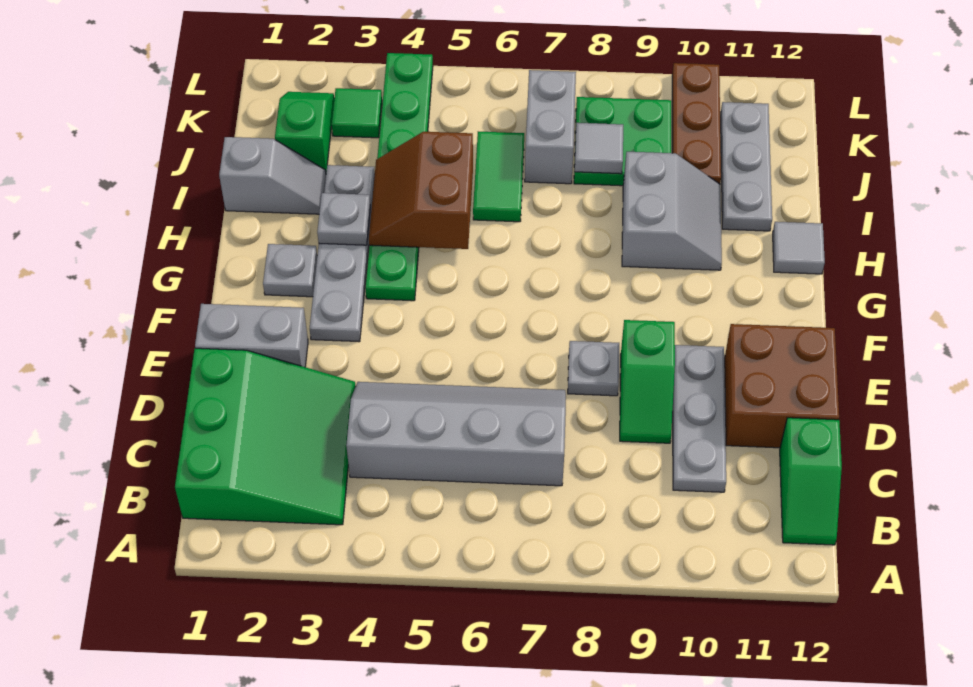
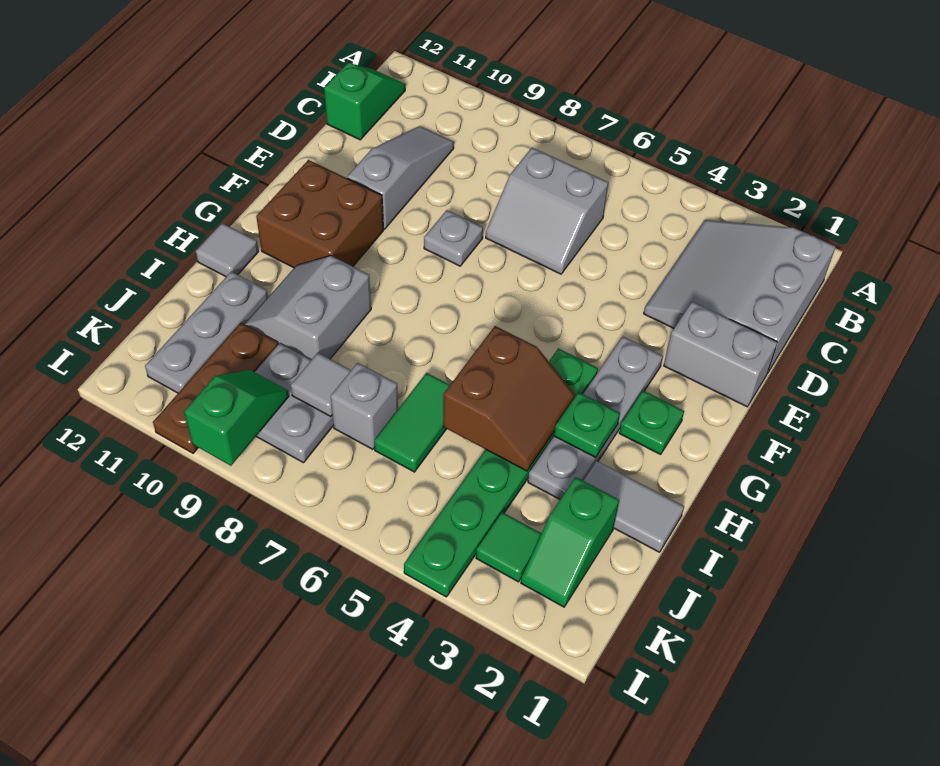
green 3x3 slope [175,348,356,525] -> grey 3x3 slope [644,220,836,372]
grey 2x4 slope [346,382,566,486] -> grey 2x2 slope [486,148,608,274]
grey 1x3 plate [673,345,726,492] -> grey 1x3 slope [347,126,454,229]
green 1x2 slope [620,320,675,443] -> green 1x2 slope moved to [184,370,289,466]
brown 2x2 brick [725,324,839,448] -> brown 2x2 brick moved to [256,160,384,268]
grey 1x1 plate [263,244,317,297] -> green 1x1 plate [619,391,684,454]
grey 1x1 plate [317,193,370,245] -> green 1x1 plate [554,392,620,458]
grey 1x2 slope [219,137,326,214] -> grey 1x2 tile [583,461,684,552]
grey 1x2 brick [525,70,576,184] -> grey 1x1 brick [331,363,398,449]
green 2x2 plate [574,97,671,186] -> grey 2x2 plate [255,343,334,463]

